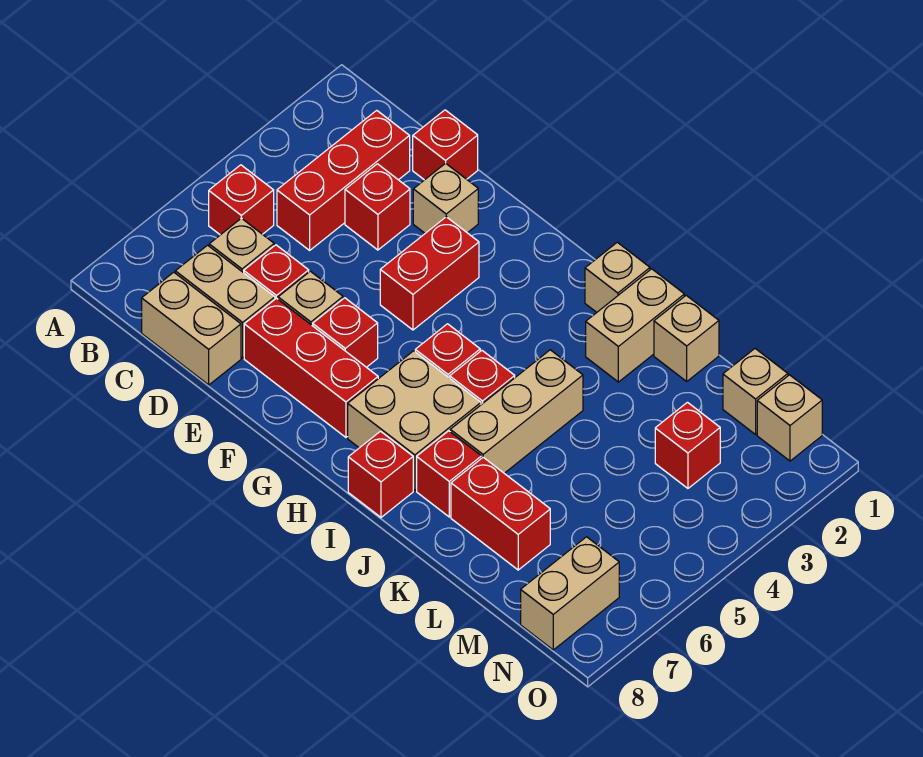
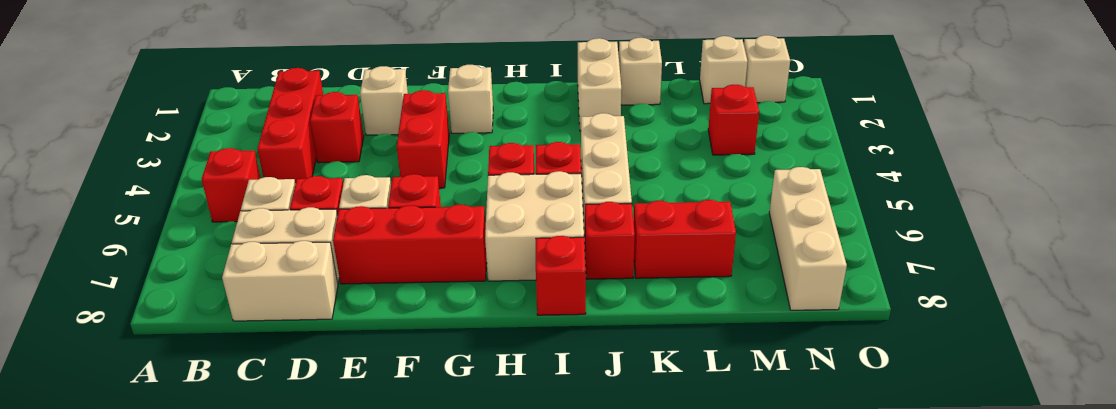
red 1x1 brick [413,110,478,180] -> none
tan 1x1 brick [585,242,650,312] -> tan 1x1 brick moved to [448,65,493,133]
tan 1x2 brick [521,537,619,650] -> tan 1x3 brick [769,167,847,310]

